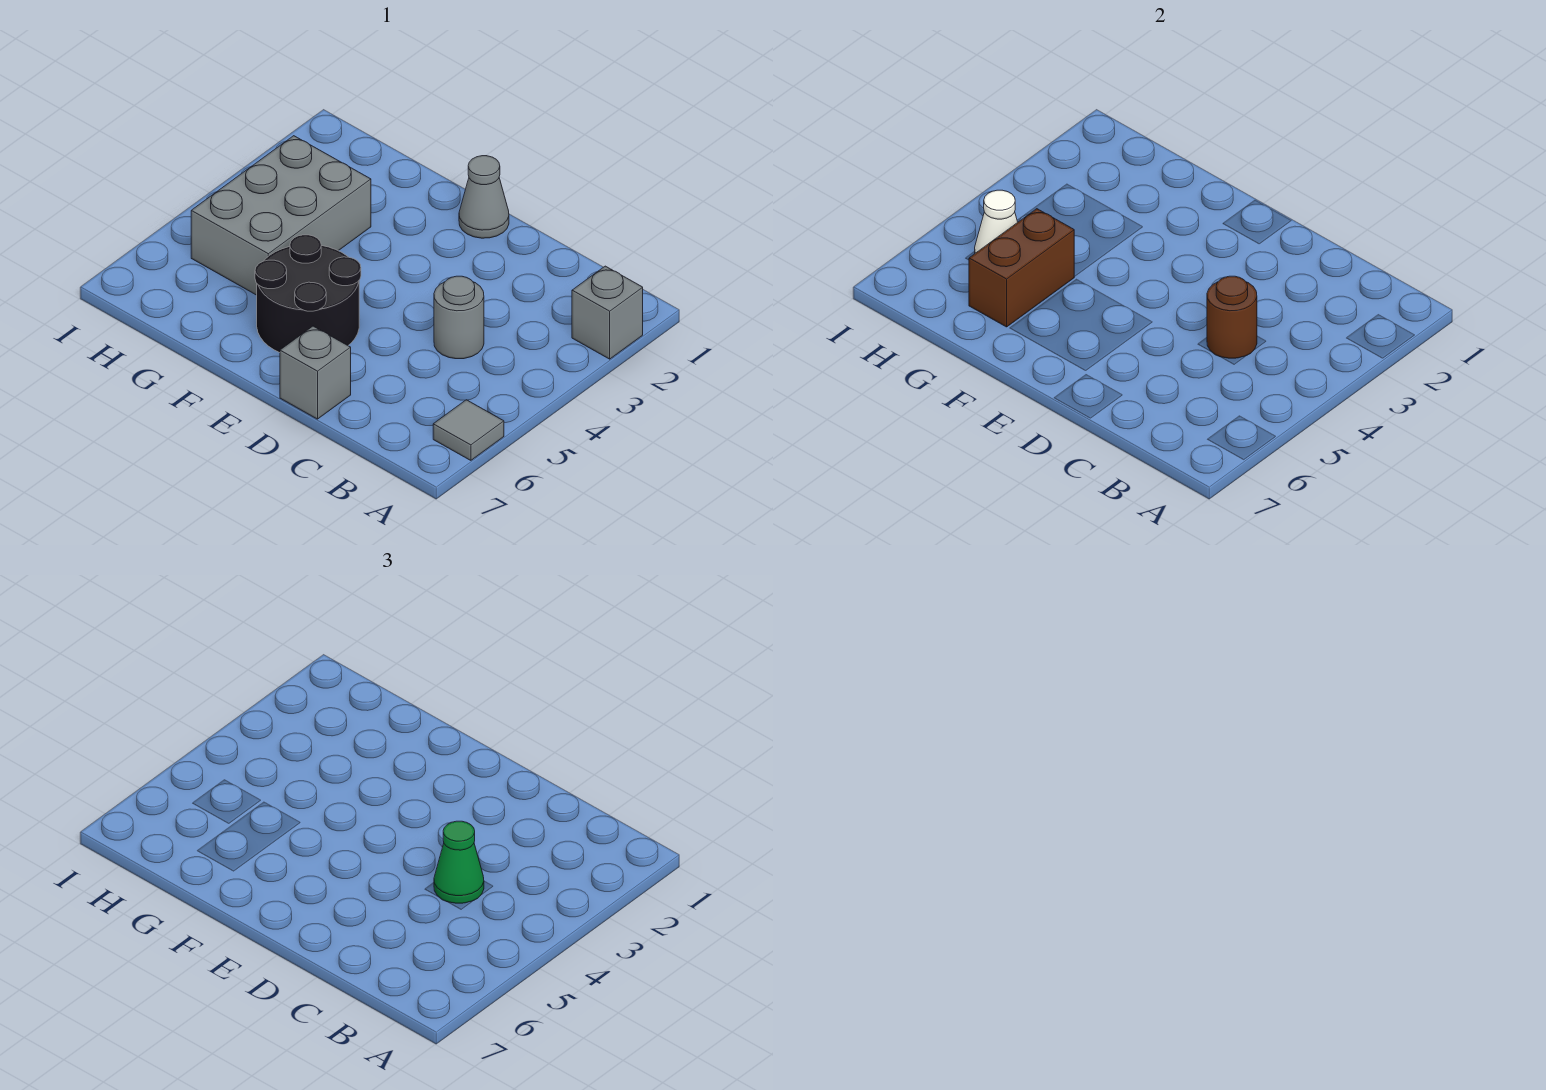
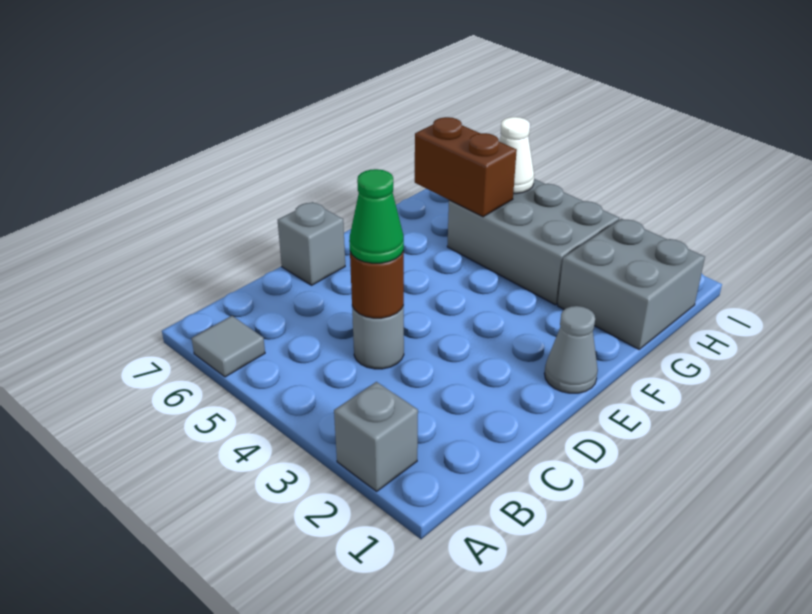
black 2x2 round brick [255,235,361,353] -> none
none -> grey 2x2 brick [558,219,705,349]

